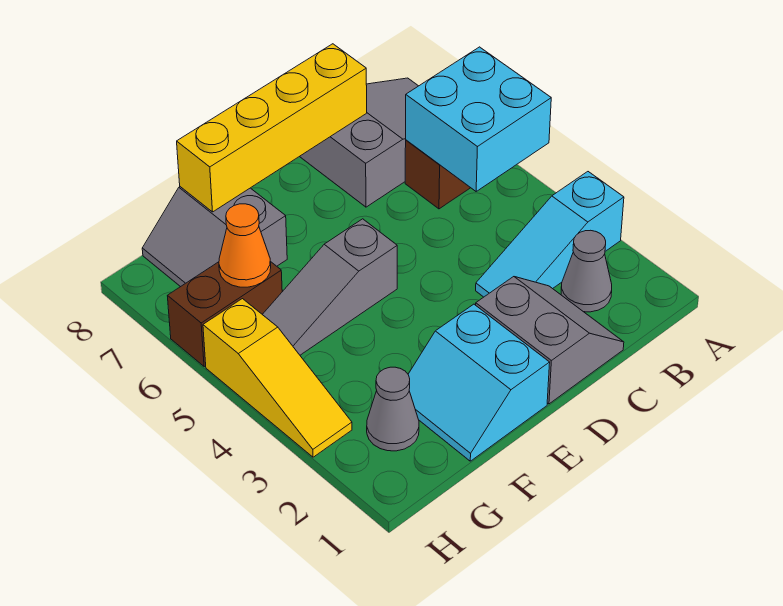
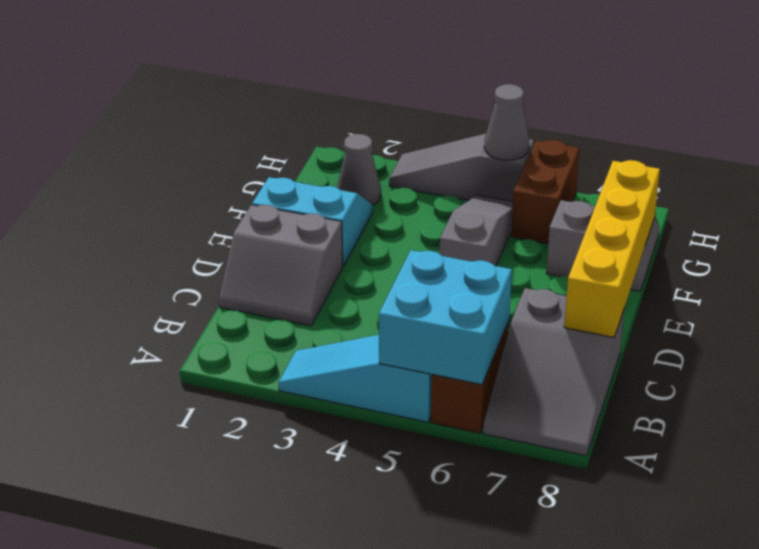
cyan 1x3 slope [476,172,624,297] -> cyan 1x3 slope turned to [279,335,432,422]
grey 1x1 cone [561,230,612,312] -> grey 1x1 cone moved to [484,84,530,160]
orange 1x1 cone [219,204,271,287] -> none
yellow 1x3 slope [203,299,352,457] -> grey 1x3 slope [389,134,534,201]

